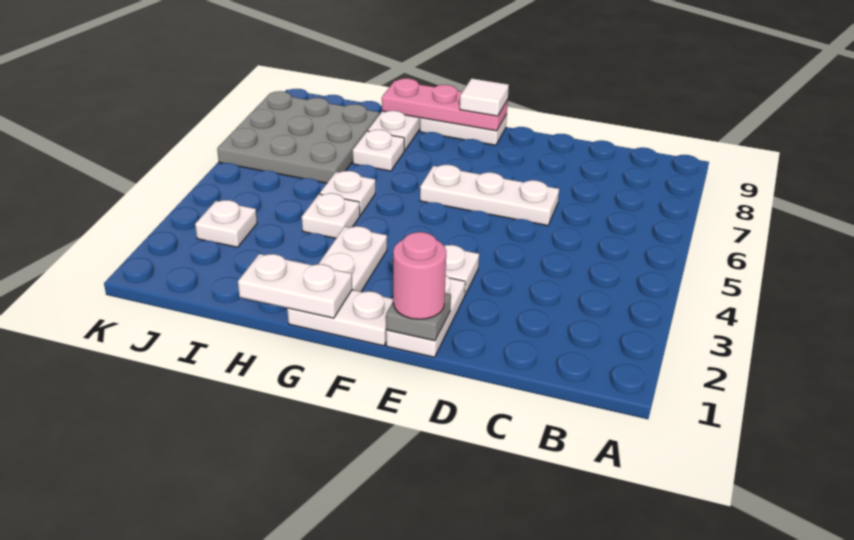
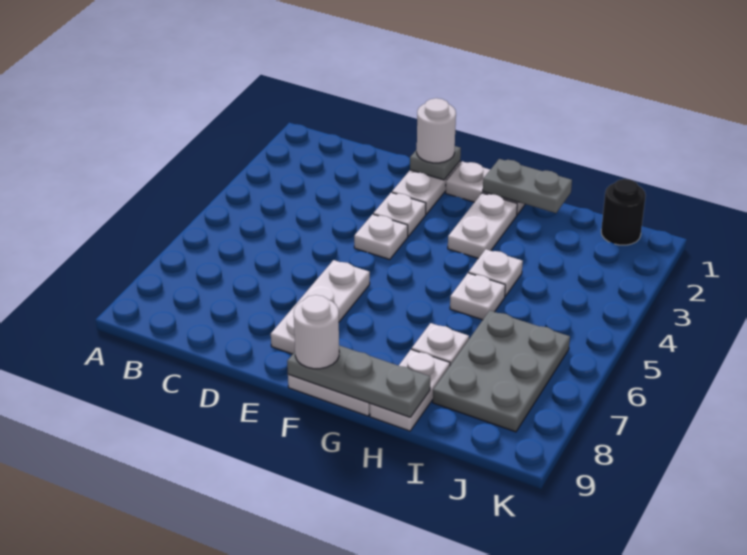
white 1x3 plate [420,165,559,225] -> white 1x3 plate turned to [271,260,370,354]
pink 1x1 round brick [393,232,446,319] -> white 1x1 round brick [417,98,456,163]
pink 1x3 plate [382,78,508,131] -> grey 1x3 plate [287,345,430,417]
white 1x1 tile [460,78,509,116] -> white 1x1 round brick [294,295,339,369]
white 1x2 plate [238,254,352,318] -> grey 1x2 plate [483,159,572,213]
grey 3x3 plate [217,91,379,183] -> grey 2x3 plate [433,311,570,432]
none -> black 1x1 round brick [601,179,646,245]
white 1x1 plate [195,200,257,247] -> white 1x1 plate moved to [354,214,408,259]

